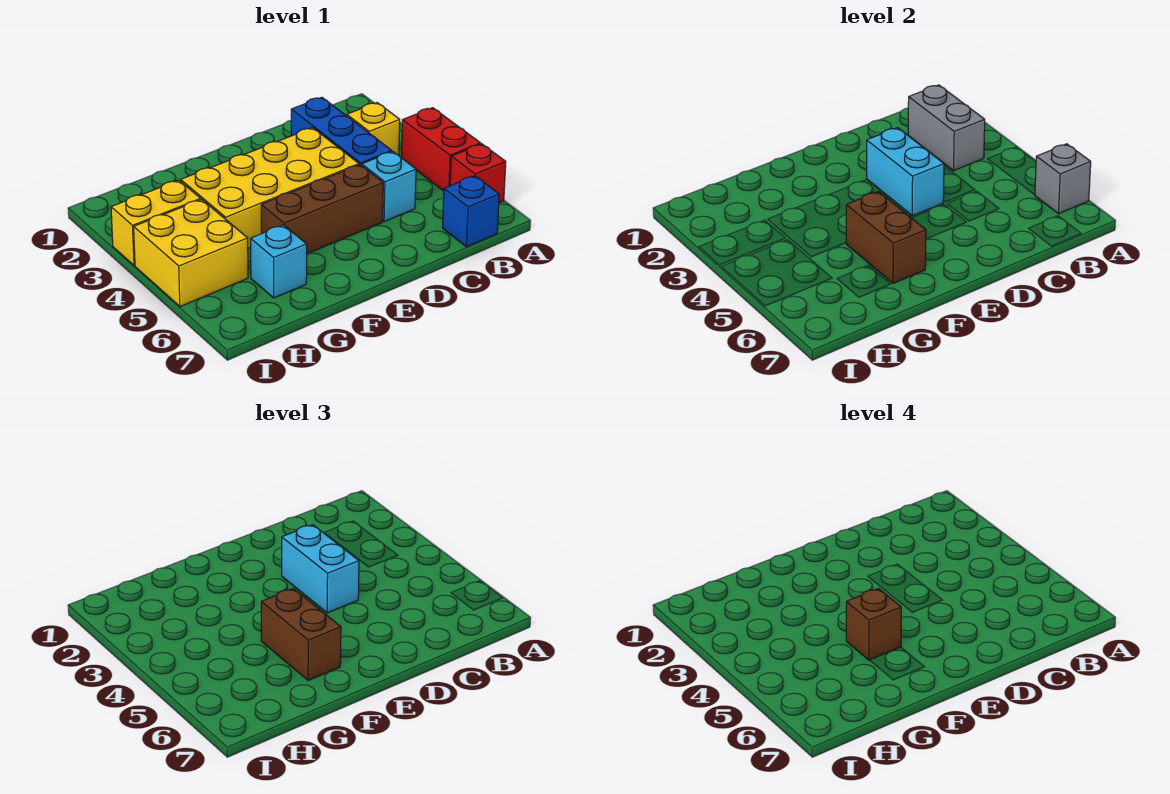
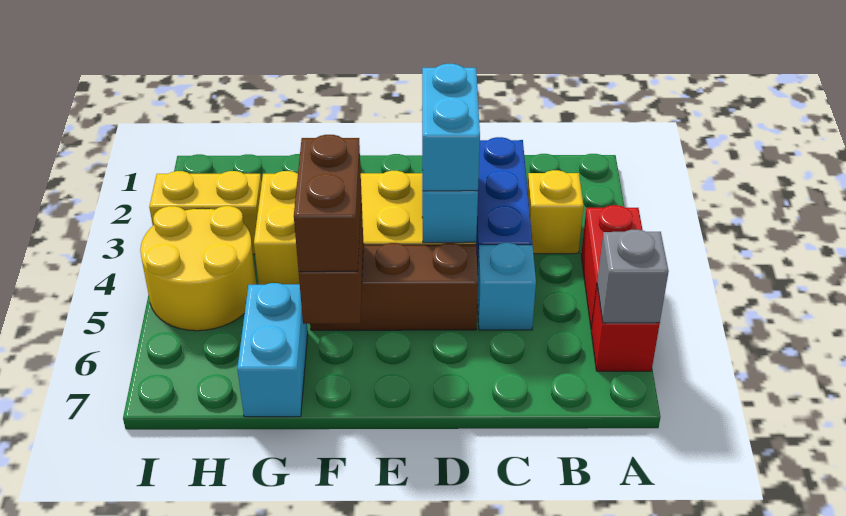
grey 1x2 brick [908,85,985,171] -> none
blue 1x1 brick [443,176,499,247] -> none
brown 1x1 brick [846,589,901,660] -> none
cyan 1x1 brick [251,225,307,298] -> cyan 1x2 brick [237,283,308,417]
yellow 2x2 brick [134,199,248,306] -> yellow 2x2 round brick [140,206,256,331]

